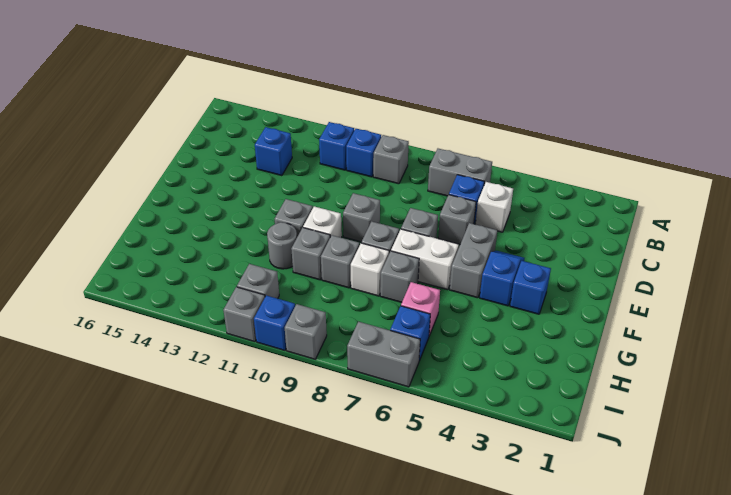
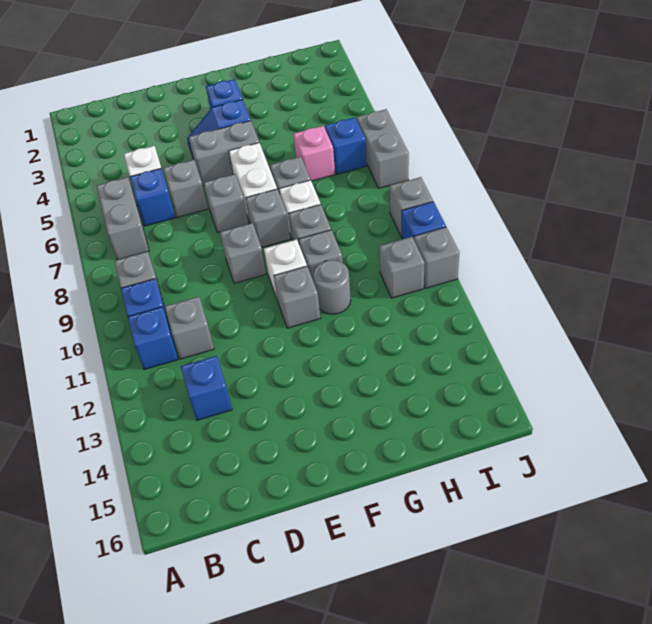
none -> grey 1x1 brick [165,297,214,359]

